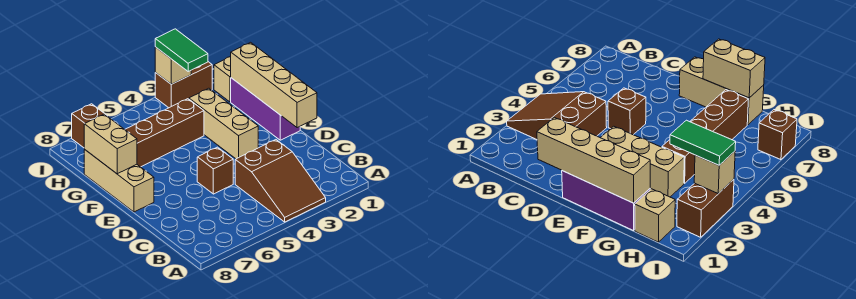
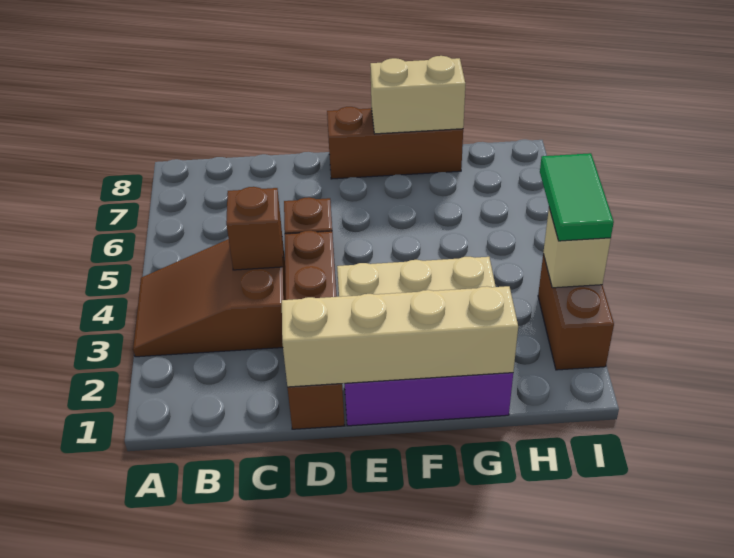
tan 1x3 brick [84,150,154,212] -> brown 1x3 brick [327,107,463,179]
brown 1x4 brick [125,99,204,167] -> brown 1x4 brick moved to [285,231,345,429]
tan 1x1 brick [214,57,231,102] -> none
green 1x2 tile [155,29,208,71] -> green 1x2 tile turned to [540,153,614,241]
brown 1x1 brick [72,104,107,148] -> brown 1x1 brick moved to [226,187,283,270]

